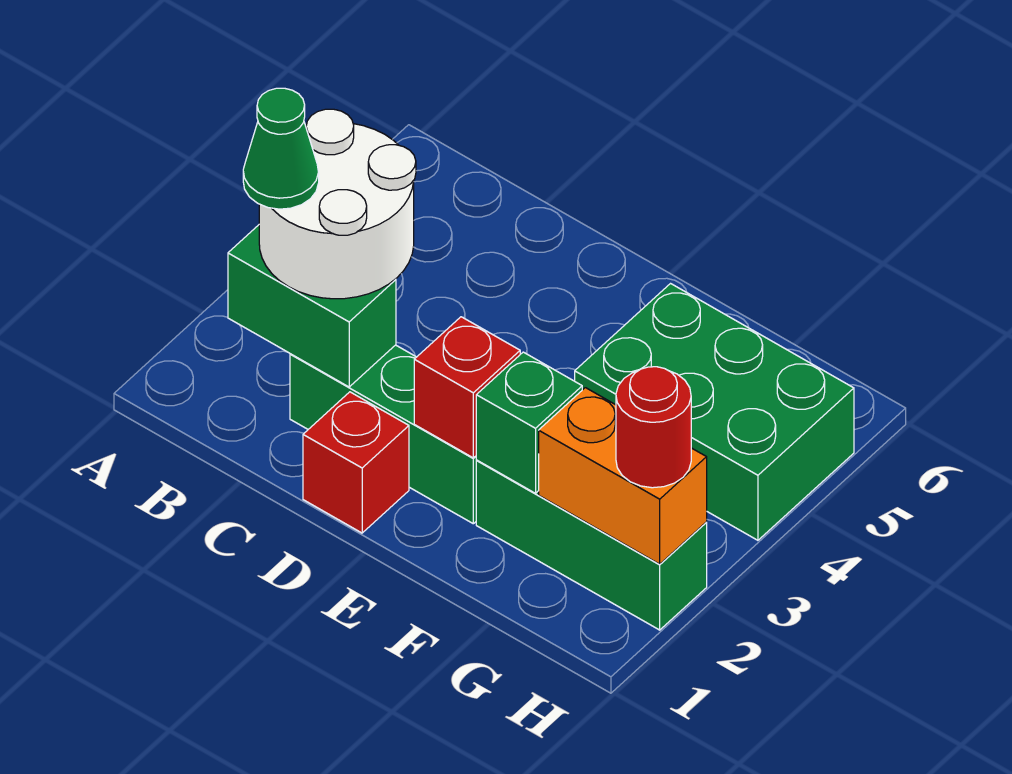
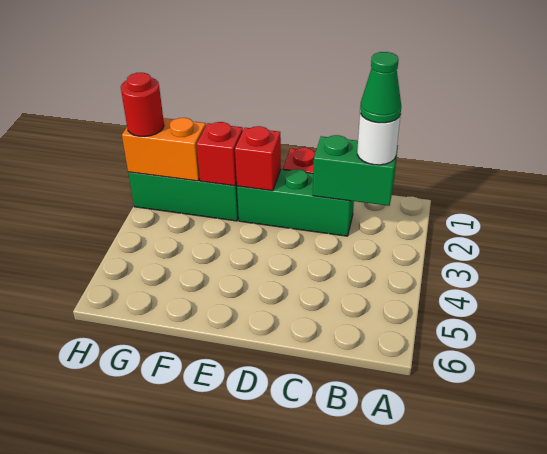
white 2x2 round brick [259,109,416,299] -> white 1x1 round brick [357,113,401,165]
green 1x1 brick [476,352,582,493] -> red 1x1 brick [197,122,243,186]
green 2x3 brick [575,284,854,540] -> none

